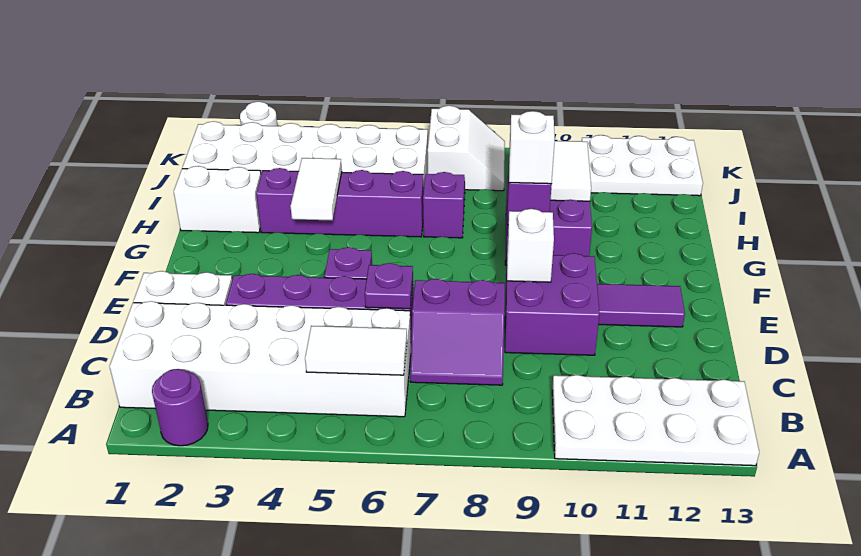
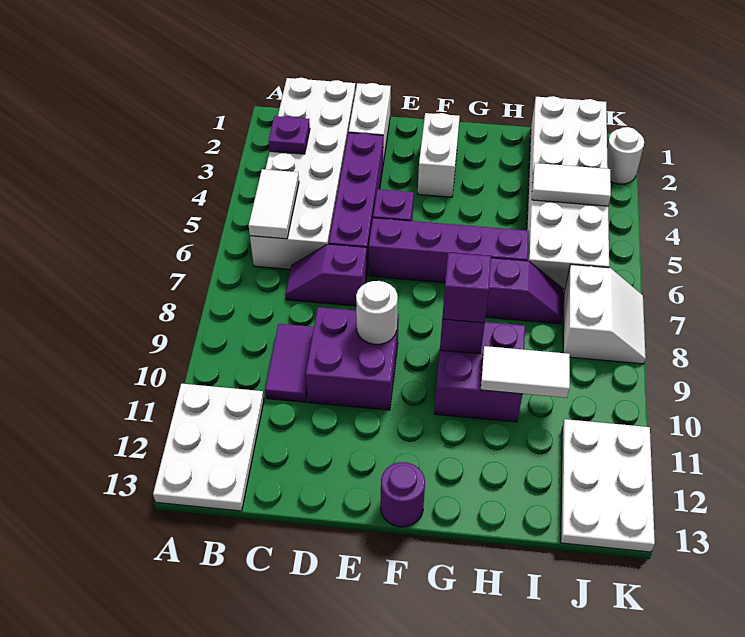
purple 1x1 round brick [152,369,208,446] -> purple 1x1 round brick moved to [381,462,425,527]
white 2x4 plate [552,375,759,466] -> white 2x3 plate [153,384,264,511]
purple 2x2 slope [410,279,505,385] -> purple 1x2 slope [285,244,367,306]
purple 1x1 plate [365,263,413,309] -> purple 1x1 plate moved to [268,116,310,154]
white 1x1 brick [507,209,554,282] -> white 1x1 round brick [356,281,398,344]
purple 1x2 tile [597,284,685,327] -> purple 1x2 tile moved to [265,324,314,402]
white 1x2 tile [290,158,342,220] -> white 1x2 tile moved to [532,163,611,206]
white 1x1 brick [509,111,555,184] -> purple 1x1 brick [442,252,491,323]
white 1x2 brick [174,166,261,233] -> white 1x2 brick moved to [418,113,460,197]
purple 1x4 brick [256,168,424,237] -> purple 1x4 brick turned to [369,218,529,283]
white 2x2 slope [428,106,505,191] -> white 2x2 slope turned to [563,265,646,364]

